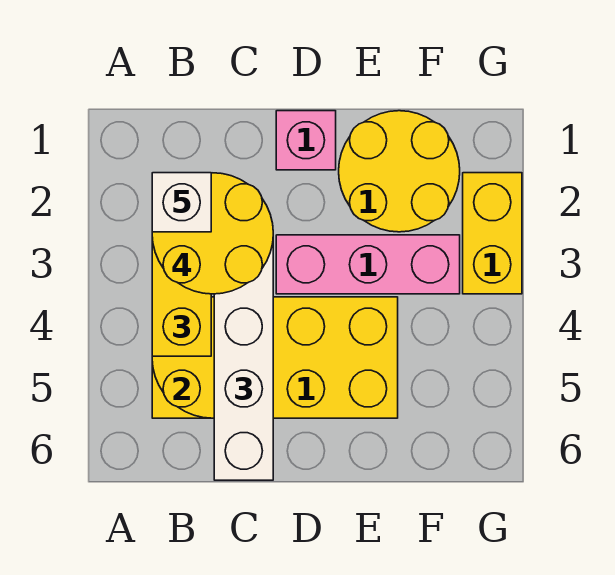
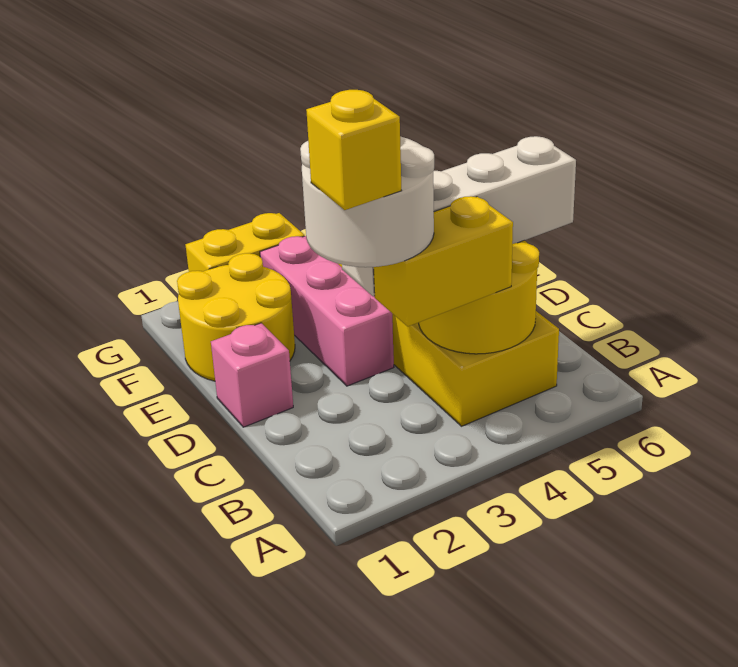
yellow 2x2 round brick [152,173,273,294] -> white 2x2 round brick [300,137,434,267]
white 1x1 brick [152,173,211,232] -> yellow 1x1 brick [306,90,402,210]

